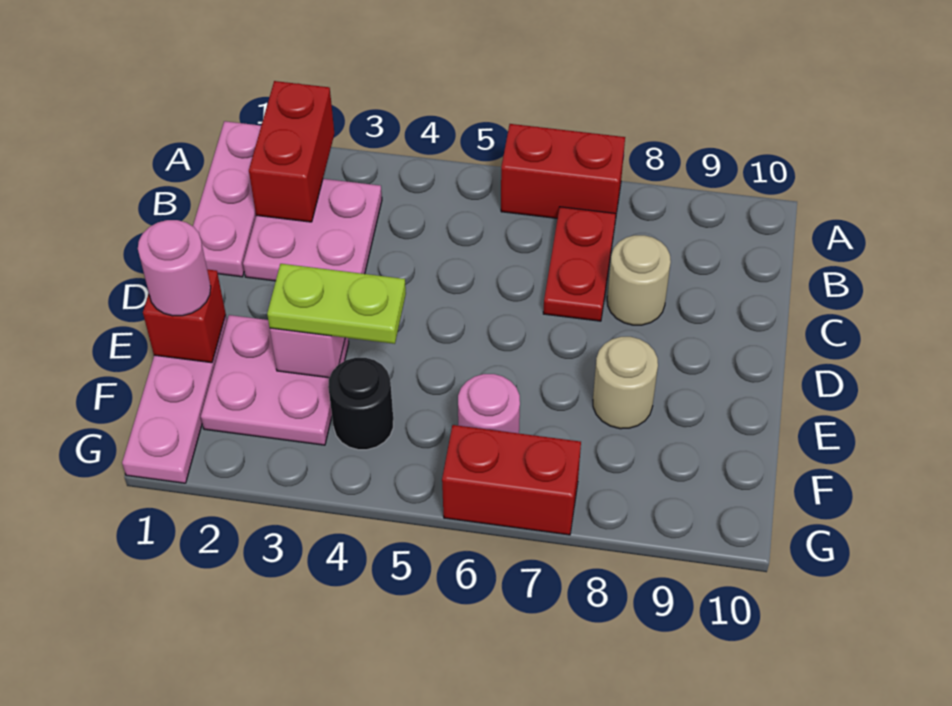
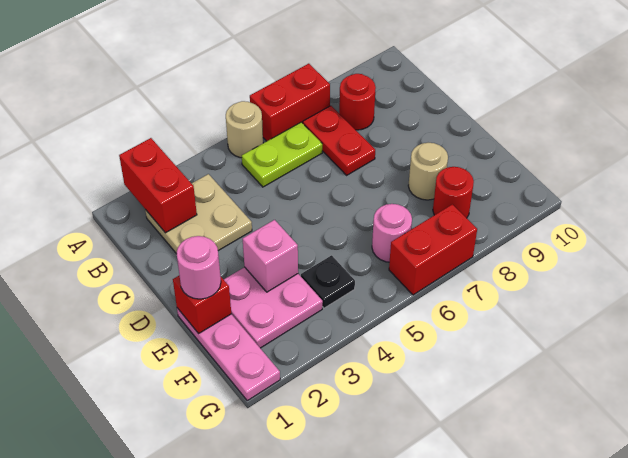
pink 1x3 plate [193,121,261,277] -> none
pink 2x2 plate [243,179,382,281] -> tan 2x2 plate [145,174,252,253]
none -> red 1x1 round brick [339,74,376,130]
tan 1x1 round brick [607,235,671,325] -> tan 1x1 round brick moved to [226,101,263,158]
lime 1x2 plate [267,264,406,344] -> lime 1x2 plate moved to [242,122,322,187]
black 1x1 round brick [328,358,393,450] -> black 1x1 plate [301,255,355,308]
none -> red 1x1 round brick [433,167,474,218]

